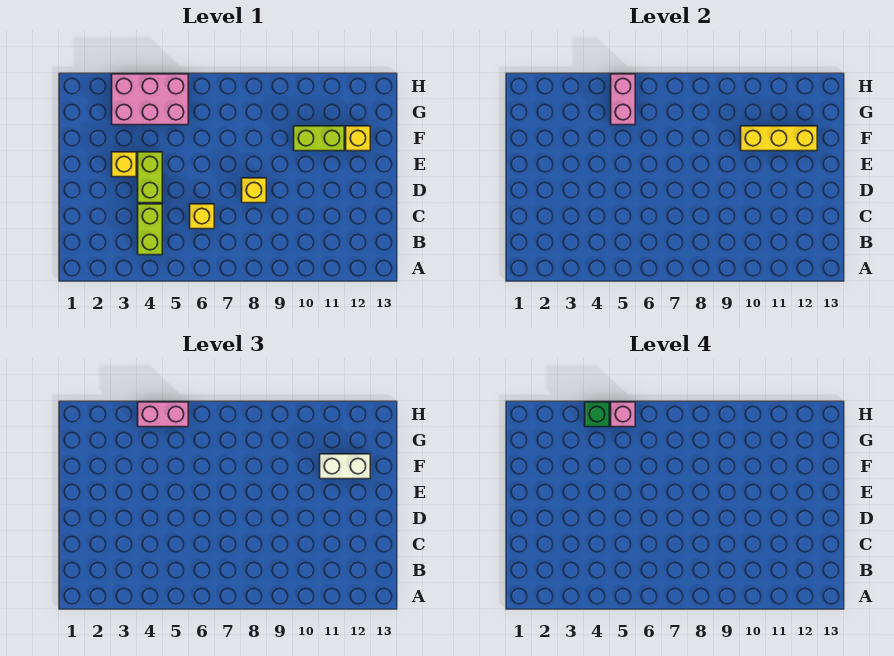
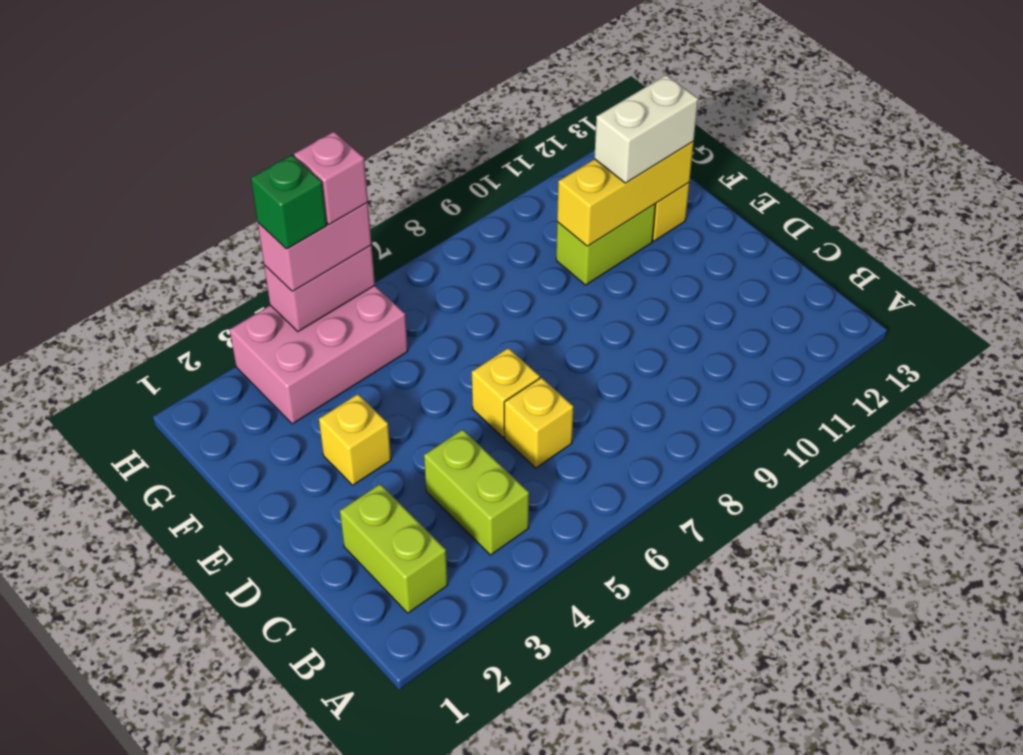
lime 1x2 brick [138,152,162,203] -> lime 1x2 brick moved to [340,484,448,613]
yellow 1x1 brick [242,178,266,203] -> yellow 1x1 brick moved to [472,348,540,437]
pink 1x2 brick [611,74,635,125] -> pink 1x2 brick turned to [264,245,375,332]

